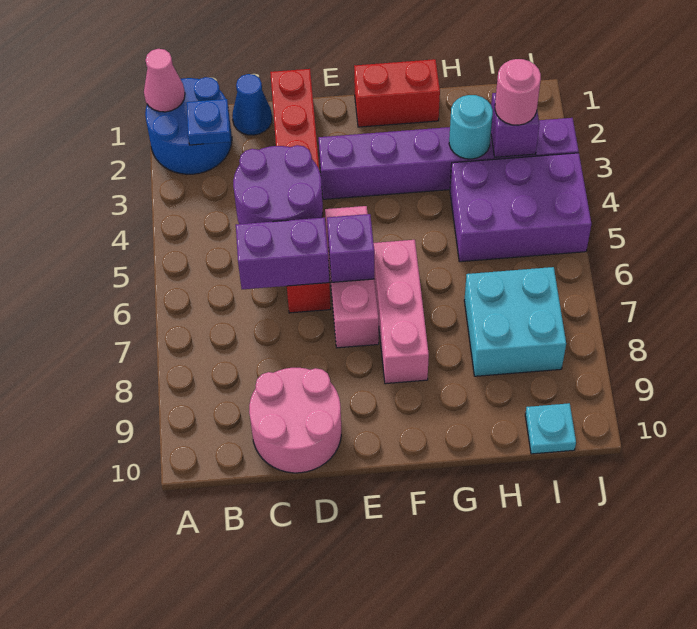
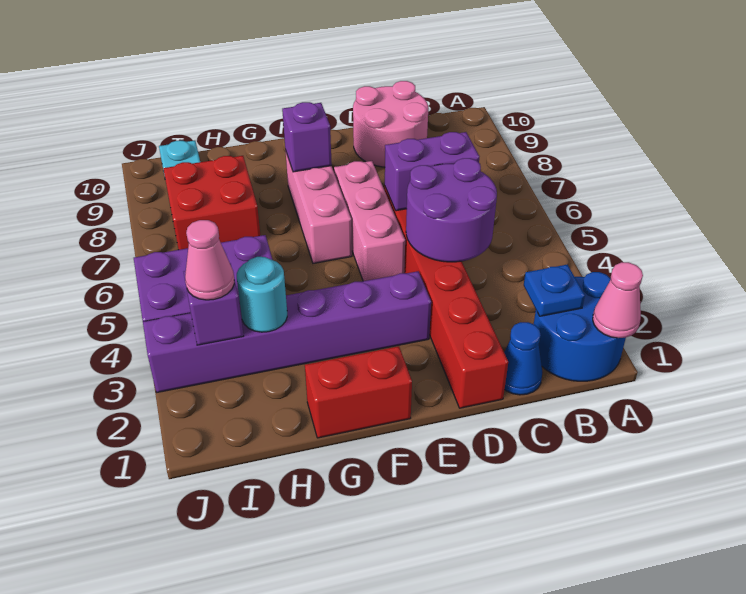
purple 1x1 brick [327,214,374,282] -> purple 1x1 brick moved to [282,102,332,172]
cyan 2x2 brick [464,267,566,376] -> red 2x2 brick [163,156,260,250]
pink 1x1 round brick [495,59,541,125] -> pink 1x1 cone [185,220,234,300]

